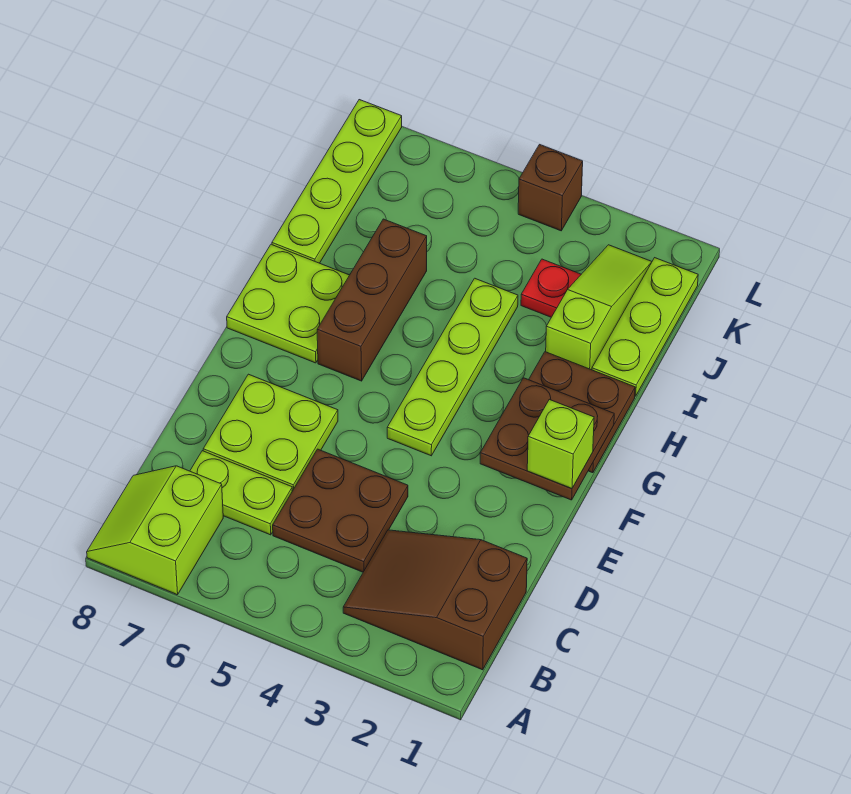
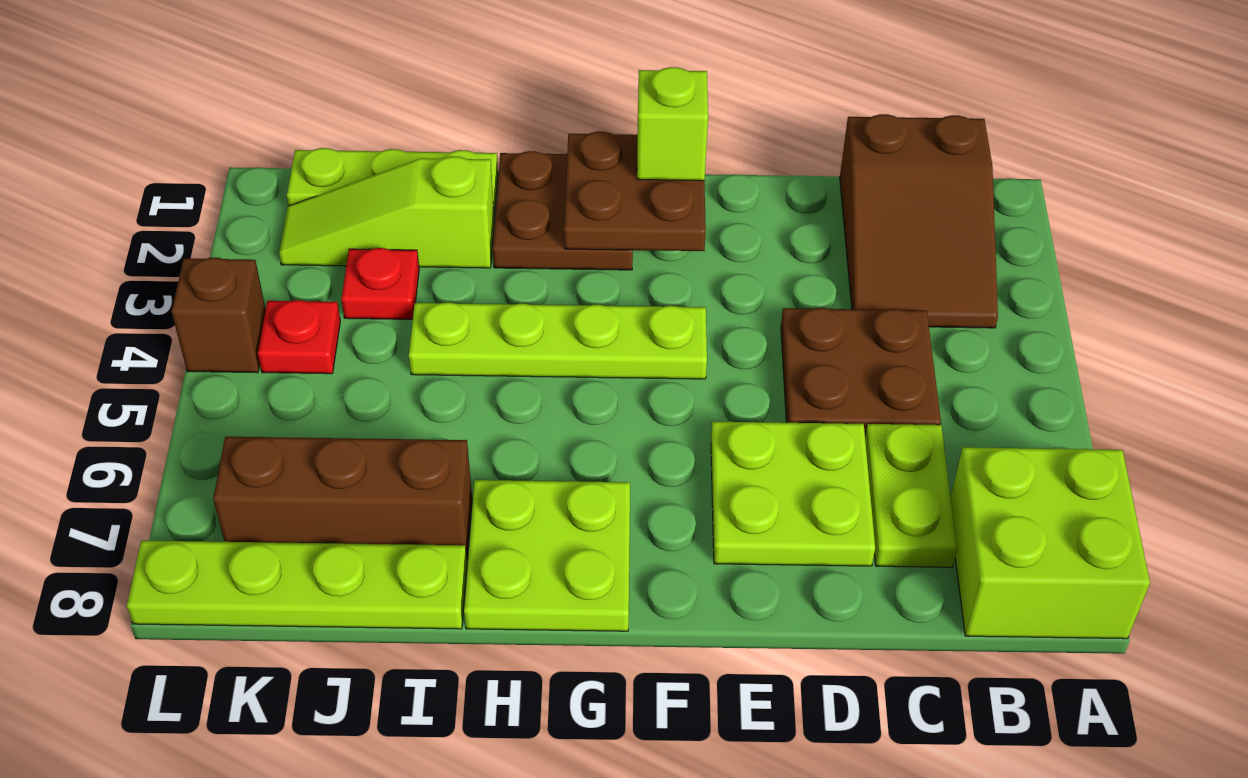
lime 2x2 slope [87,466,223,595] -> lime 2x2 brick [951,447,1150,639]
brown 1x3 brick [317,219,427,381] -> brown 1x3 brick moved to [213,437,472,558]
none -> red 1x1 plate [258,300,340,374]

